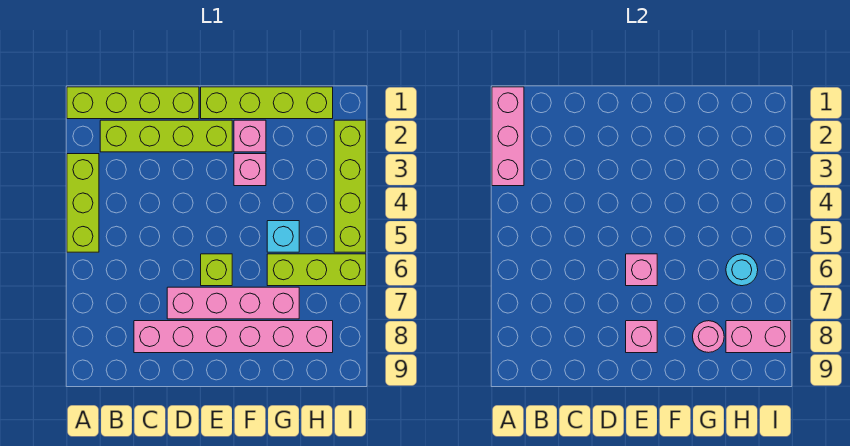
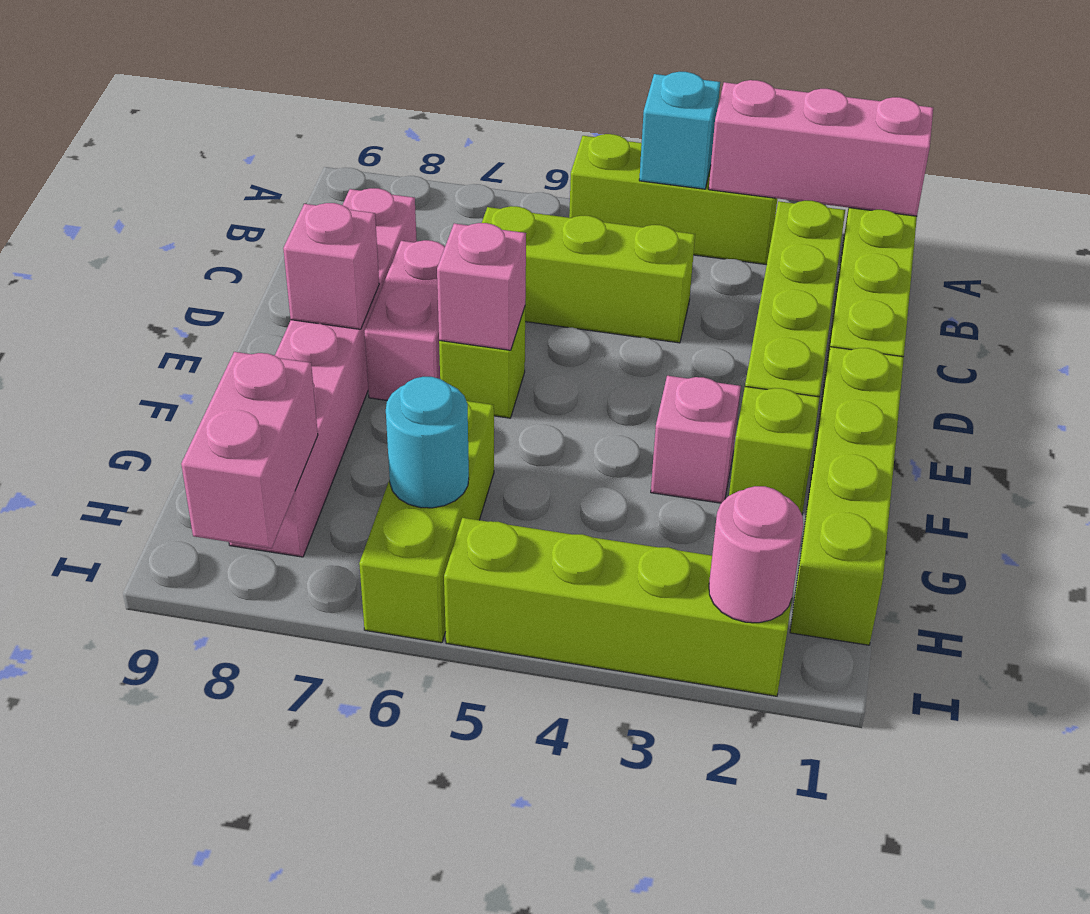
none -> lime 1x3 brick [482,206,695,343]
pink 1x4 brick [167,287,299,319] -> pink 1x2 brick [365,240,445,401]
pink 1x1 brick [234,120,266,152] -> lime 1x1 brick [729,387,820,514]
cyan 1x1 brick [267,221,299,252] -> cyan 1x1 brick moved to [639,72,720,189]
pink 1x1 round brick [693,321,724,353] -> pink 1x1 round brick moved to [709,486,803,623]

